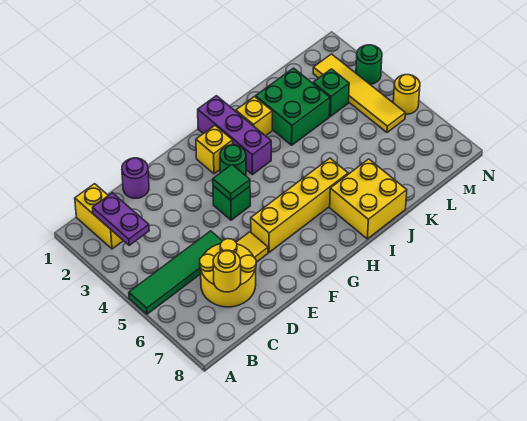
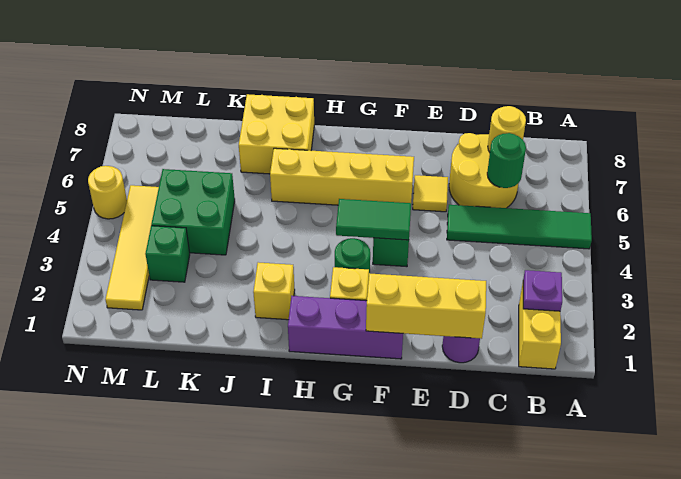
purple 1x2 plate [93,193,149,245] -> purple 1x1 plate [523,270,562,311]
none -> yellow 1x3 brick [366,273,486,339]
green 1x1 tile [213,165,250,200] -> green 1x2 tile [336,199,411,240]
purple 1x3 brick [198,96,271,175] -> purple 1x3 brick turned to [288,296,403,359]
green 2x2 brick [256,68,330,145] -> green 2x2 brick moved to [151,169,235,255]
green 1x1 round brick [356,45,382,84] -> green 1x1 round brick moved to [487,133,526,188]

